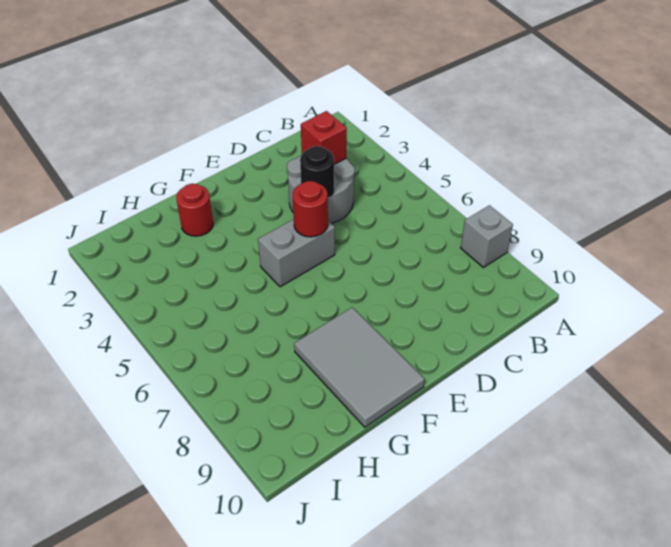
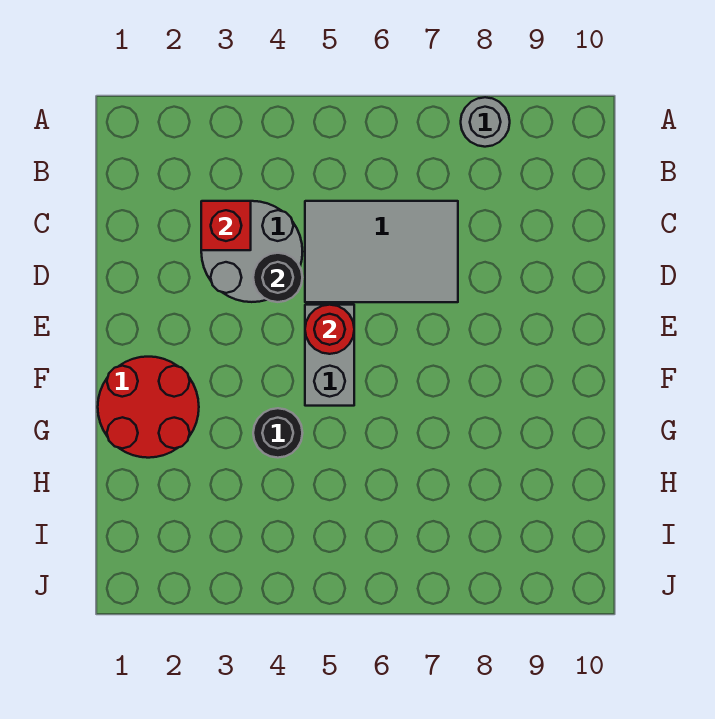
grey 1x1 brick [461,205,513,268] -> grey 1x1 round brick [461,97,510,147]
grey 2x3 tile [294,307,425,427] -> grey 2x3 tile moved to [305,201,458,302]
red 1x1 round brick [176,184,213,236] -> red 2x2 round brick [98,357,199,458]
none -> black 1x1 round brick [253,408,302,458]

